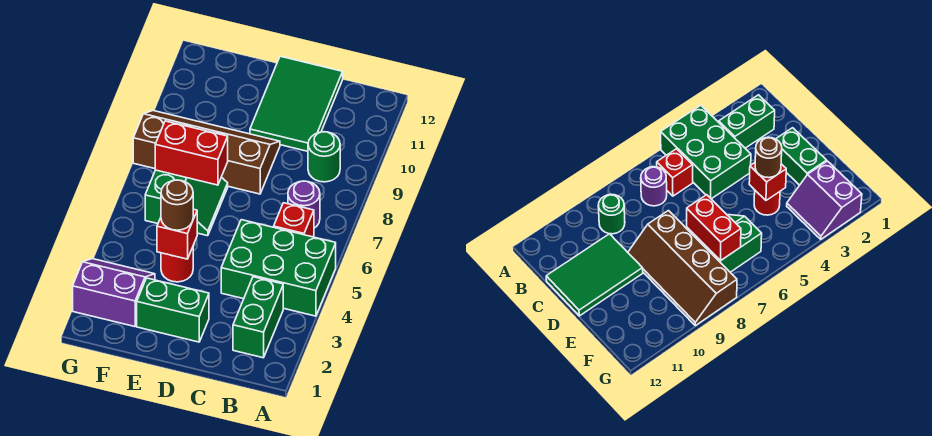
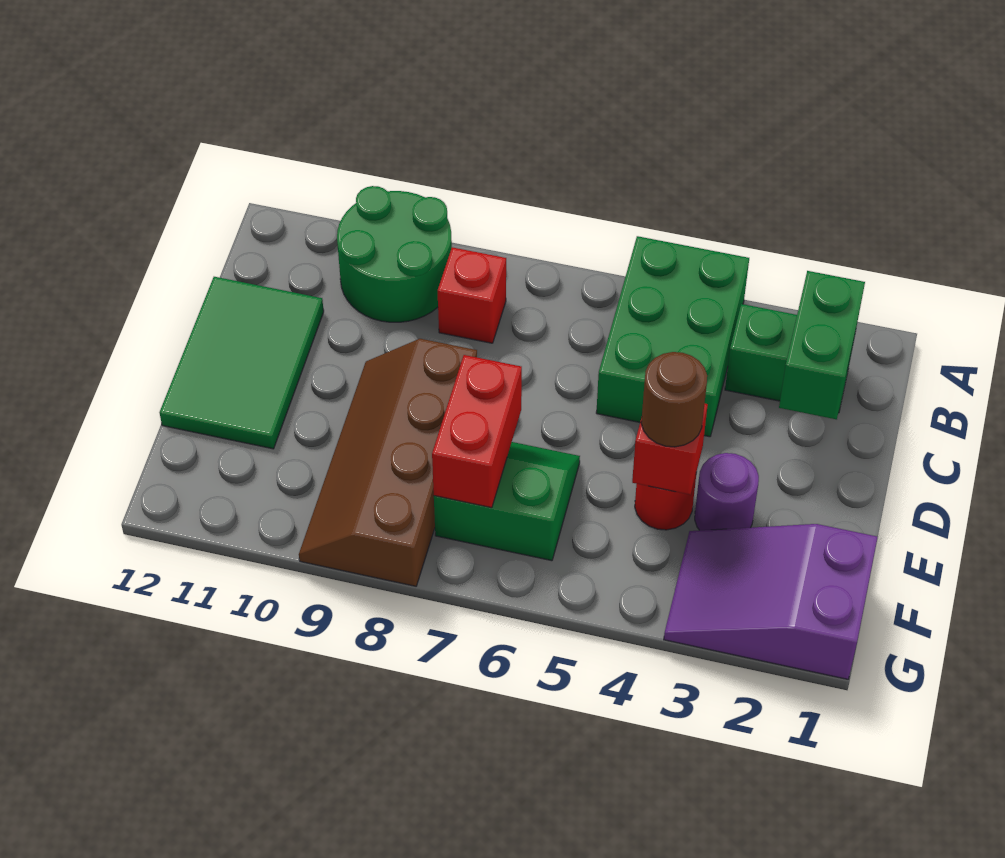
red 1x1 brick [274,203,314,237] -> red 1x1 brick moved to [438,247,506,343]
purple 1x1 round brick [288,181,320,228] -> purple 1x1 round brick moved to [695,453,759,530]
green 1x1 round brick [308,132,340,182] -> green 2x2 round brick [337,186,452,322]
green 2x3 tile [250,56,343,151] -> green 2x3 tile turned to [160,277,324,449]
green 1x2 brick [137,278,209,342] -> green 1x2 brick moved to [779,271,865,419]
purple 2x2 slope [73,259,155,327] -> purple 2x3 slope [664,524,878,679]

